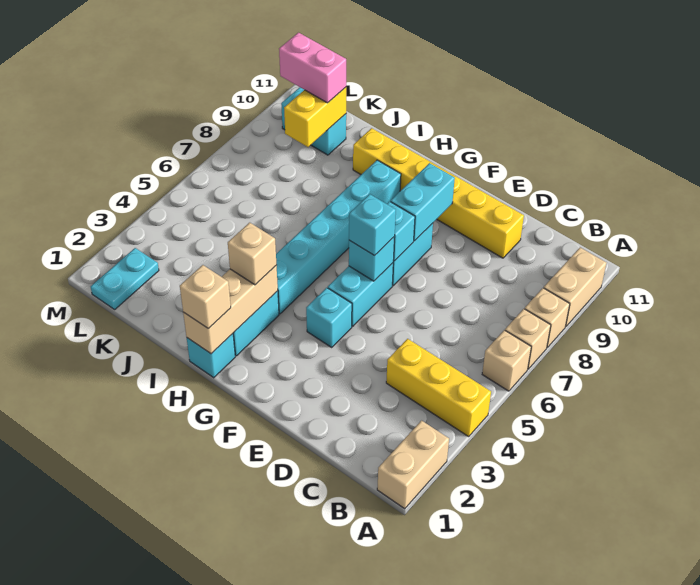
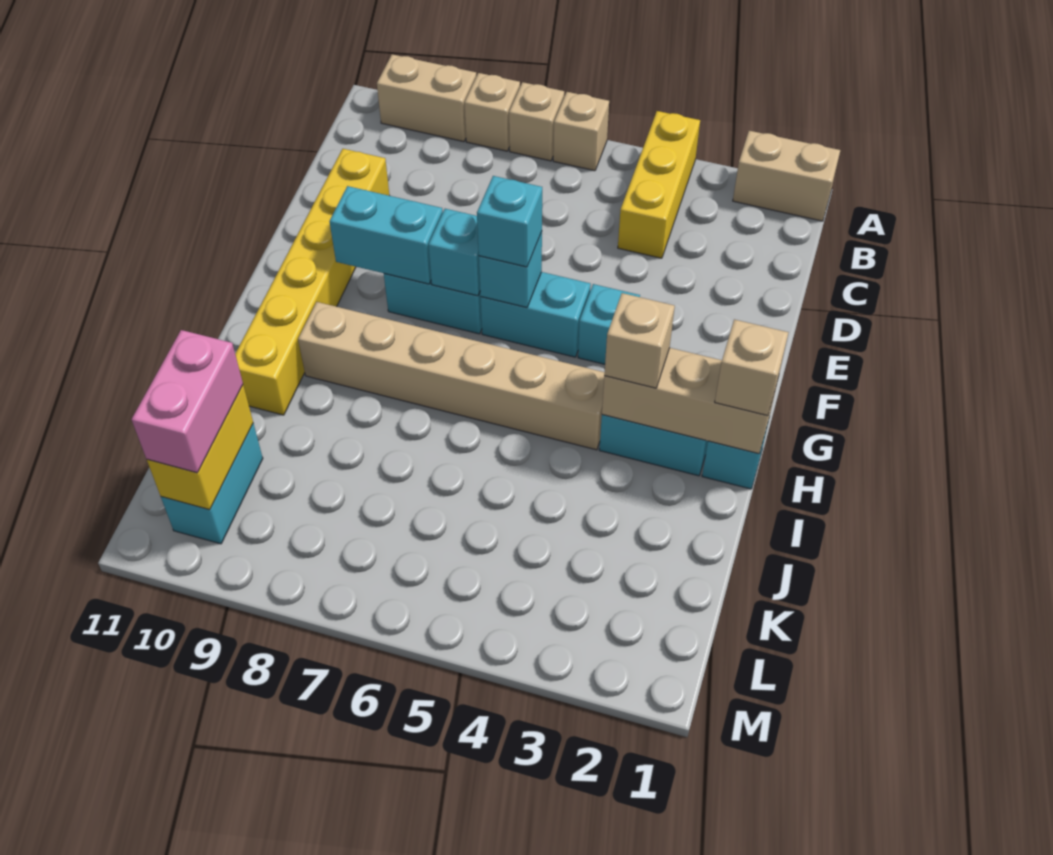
cyan 1x6 brick [276,160,401,314] -> tan 1x6 brick [298,302,605,450]
yellow 1x2 brick [284,87,346,147] -> yellow 1x2 brick turned to [147,385,253,510]
cyan 1x2 plate [91,248,159,309] -> none

